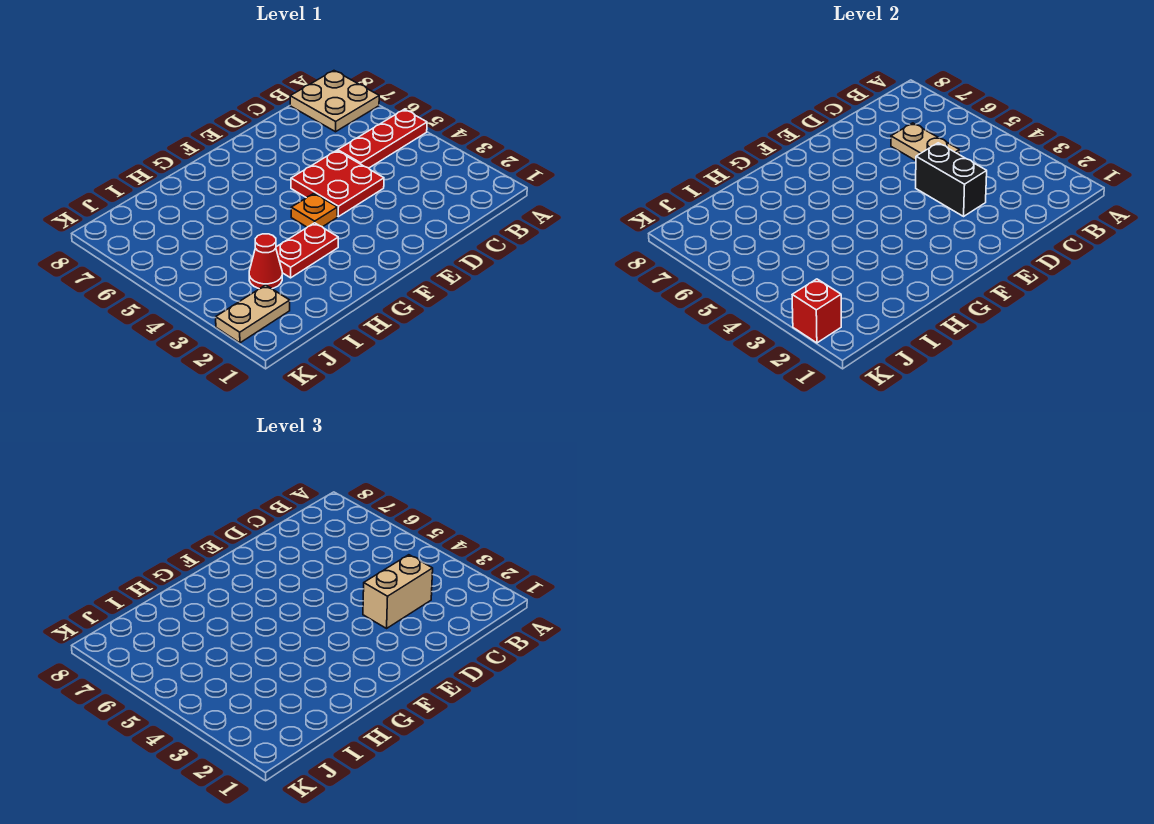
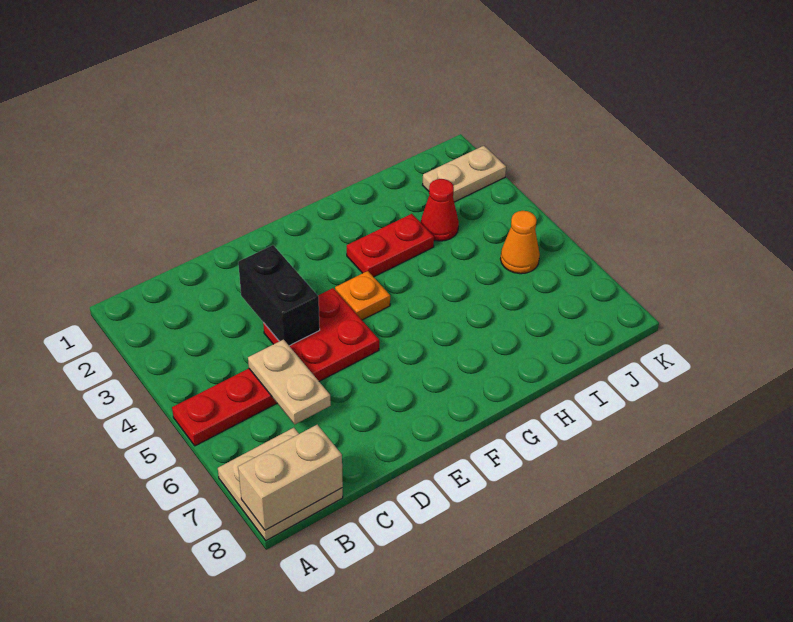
tan 1x2 brick [363,555,433,628] -> tan 1x2 brick moved to [238,425,343,530]
none -> orange 1x1 cone [500,211,540,274]
red 1x1 brick [792,279,841,343] -> none

